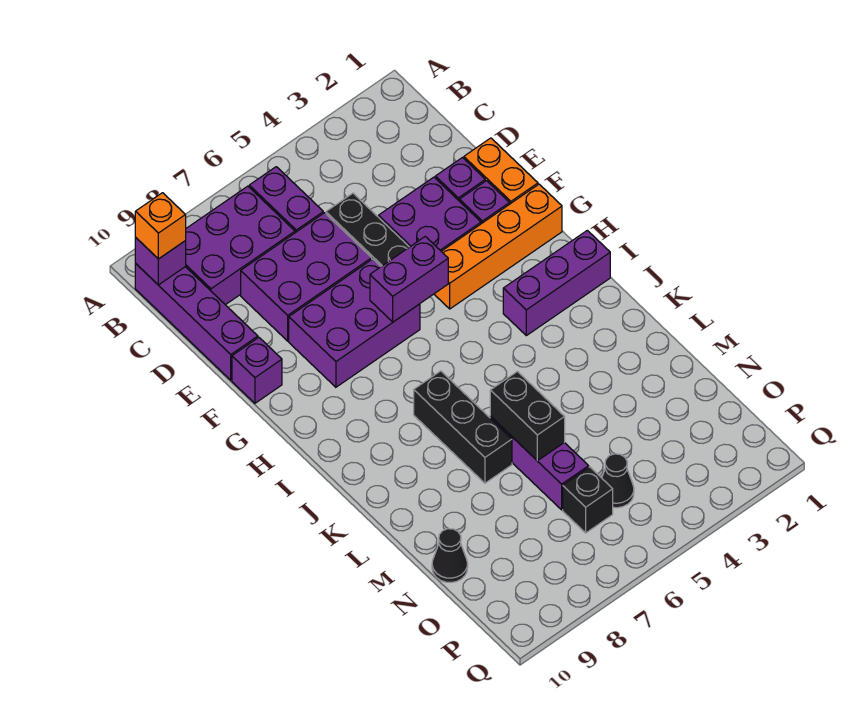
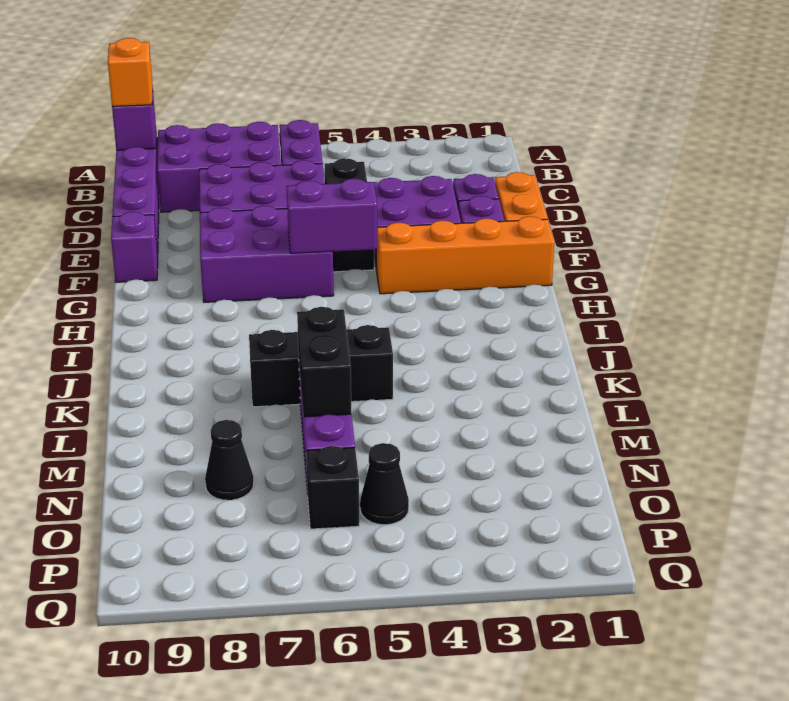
purple 1x3 brick [503,230,610,336] -> none
black 1x3 brick [414,371,512,483] -> black 1x3 brick turned to [249,325,393,407]
black 1x1 cone [432,529,468,582] -> black 1x1 cone moved to [205,420,254,500]

